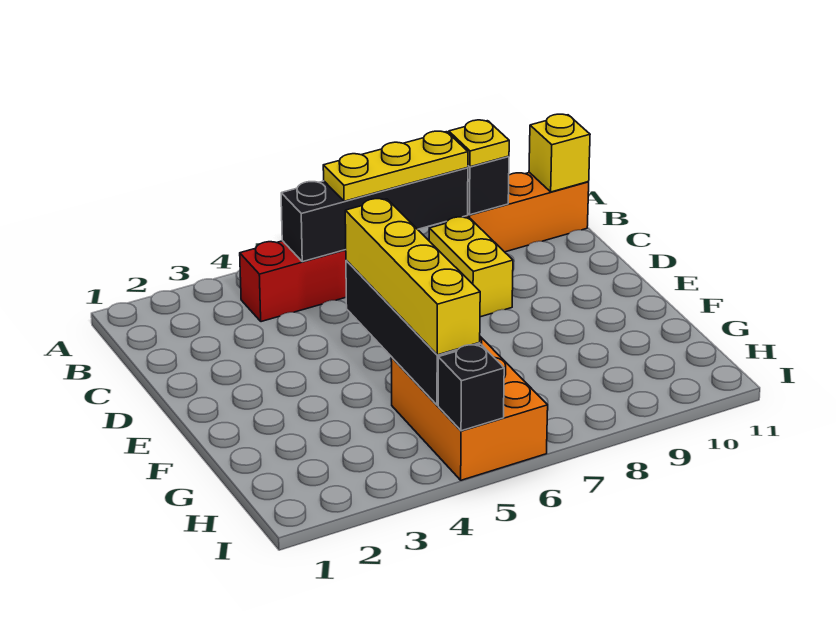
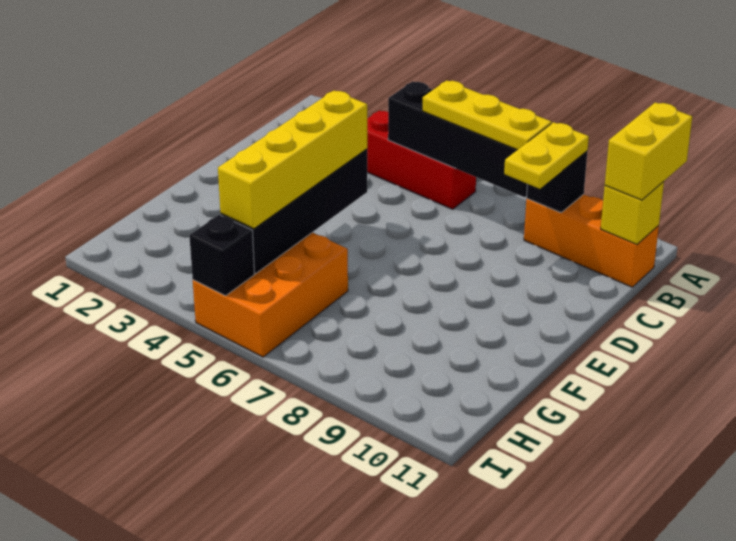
yellow 1x1 plate [449,120,509,167] -> yellow 1x2 plate [504,122,589,189]
yellow 1x2 brick [429,217,513,317] -> yellow 1x2 brick moved to [605,102,692,200]

